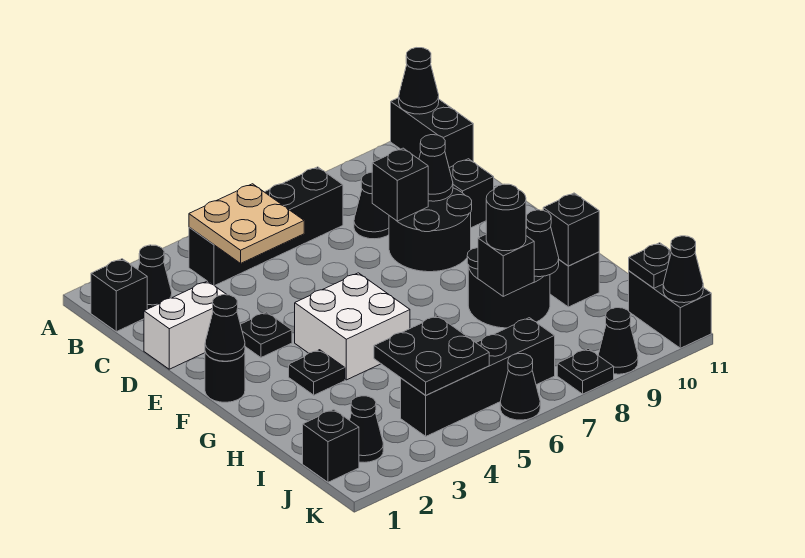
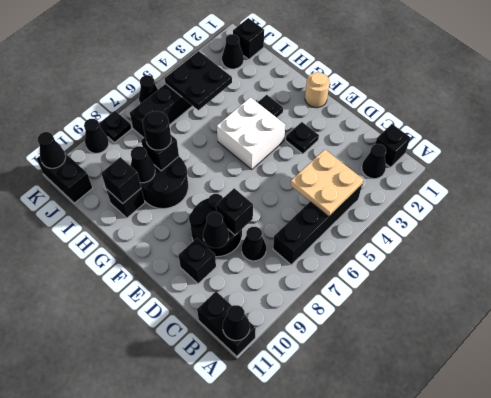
white 1x2 brick [144,281,227,369] -> none
black 1x1 round brick [205,352,245,402] -> tan 1x1 round brick [305,72,330,108]
black 1x1 cone [205,295,245,361] -> none
black 1x1 plate [629,243,671,288] -> none

